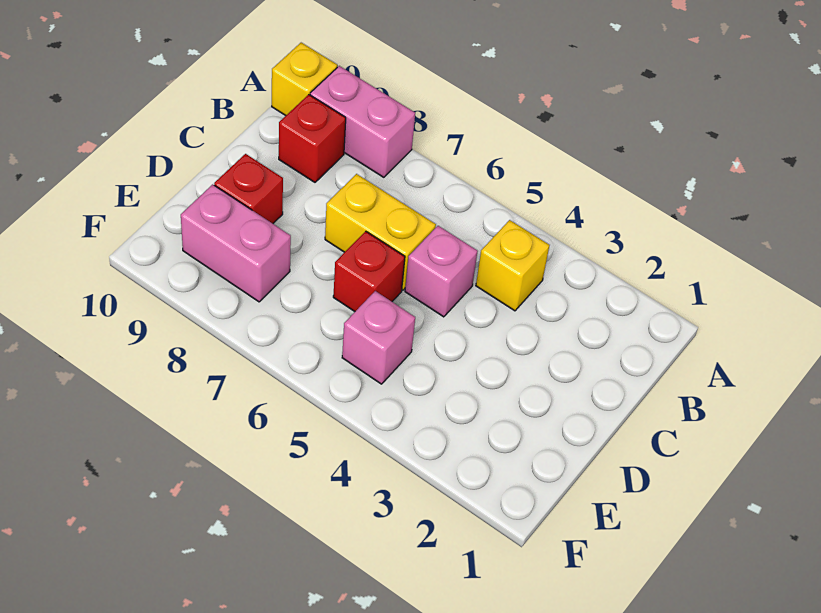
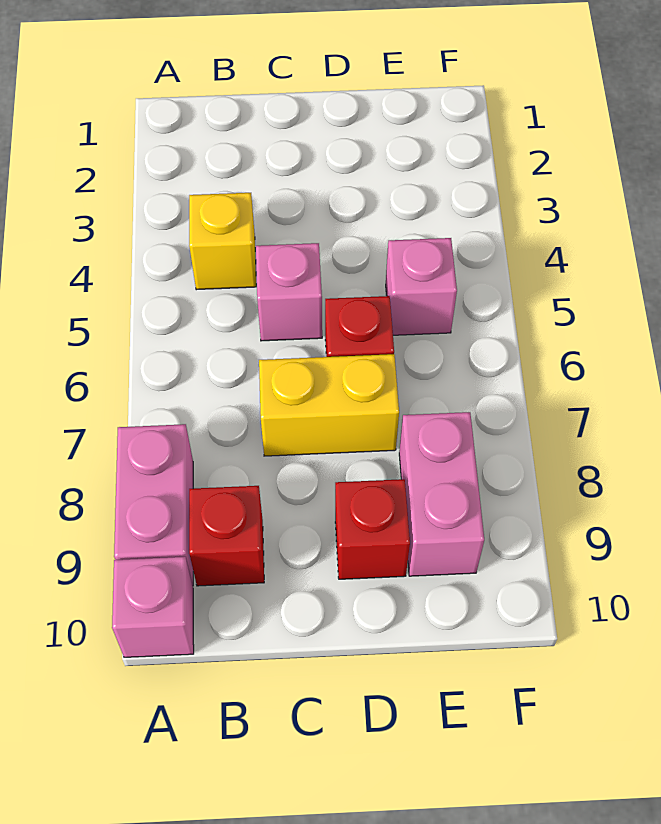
yellow 1x1 brick [272,43,337,116] -> pink 1x1 brick [112,557,194,657]
yellow 1x2 brick [325,174,436,290] -> yellow 1x2 brick turned to [259,354,399,456]

